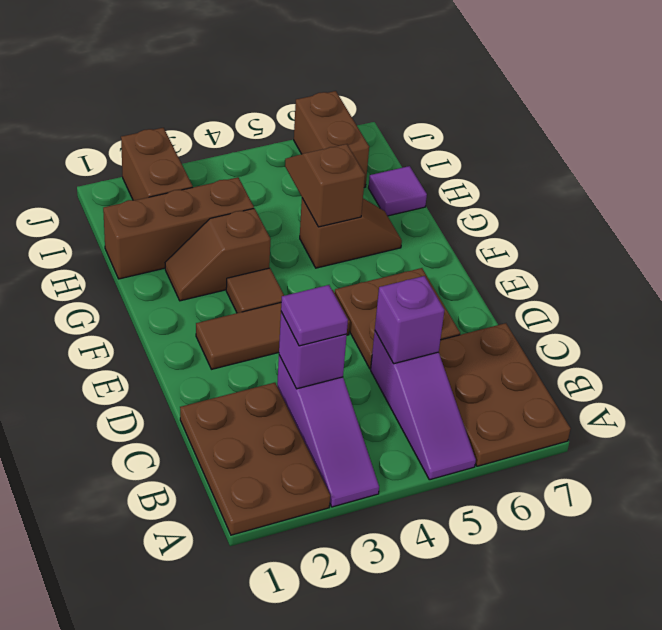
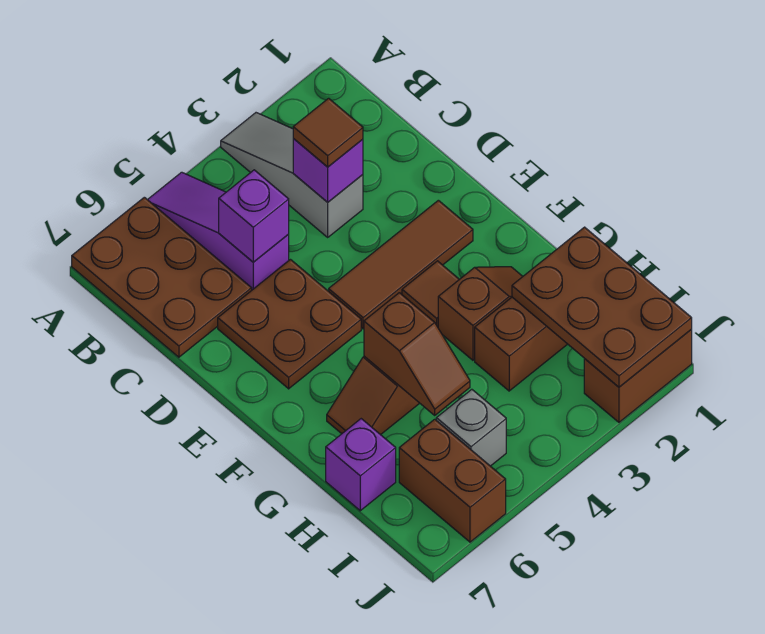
brown 2x3 plate [180,383,330,535] -> brown 2x3 plate moved to [512,227,692,387]
purple 1x3 slope [277,355,379,507] -> grey 1x3 slope [221,113,363,237]
purple 1x1 tile [281,285,348,346] -> brown 1x1 tile [293,98,363,167]
purple 1x1 tile [369,166,427,216] -> purple 1x1 brick [326,419,396,511]
brown 1x2 brick [121,128,193,200] -> brown 1x2 brick turned to [584,330,692,422]
none -> grey 1x1 brick [436,389,506,466]

